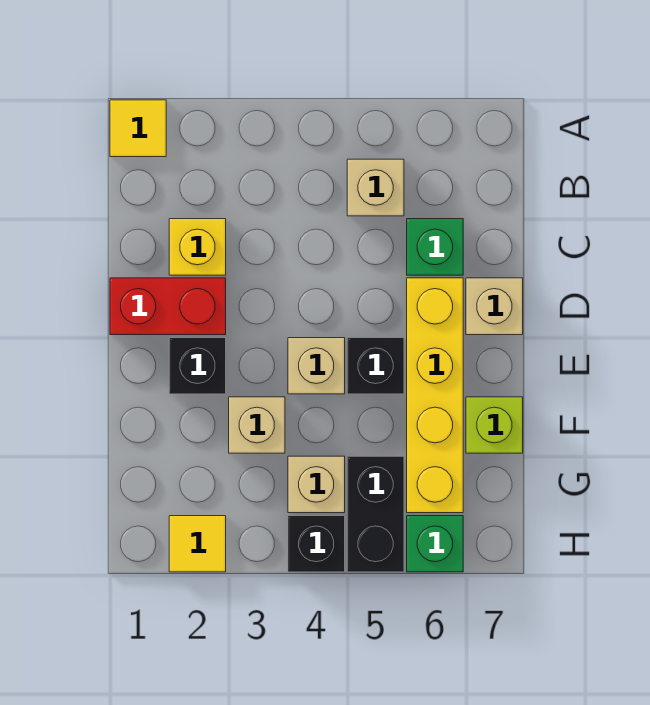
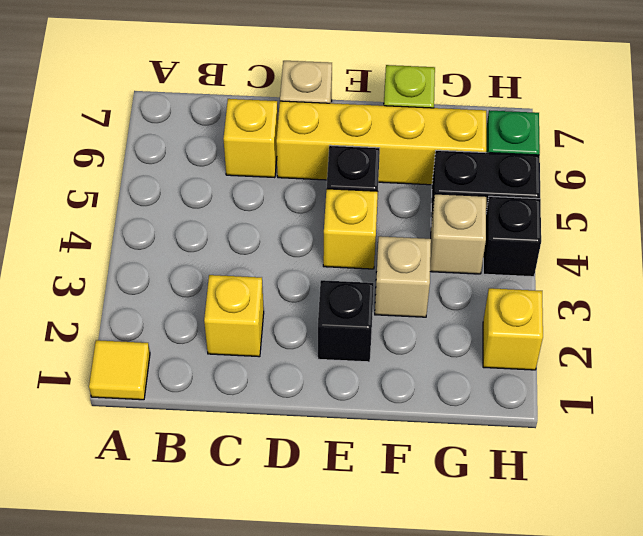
tan 1x1 brick [347,159,404,216] -> none
green 1x1 brick [407,219,463,275] -> yellow 1x1 brick [223,99,278,178]
red 1x2 brick [110,278,226,335] -> none
tan 1x1 brick [288,338,345,394] -> yellow 1x1 brick [323,189,378,269]
yellow 1x1 tile [169,516,226,572] -> yellow 1x1 brick [483,288,543,370]

